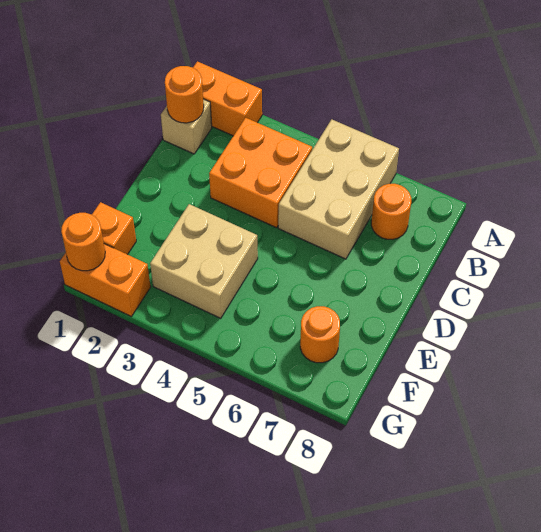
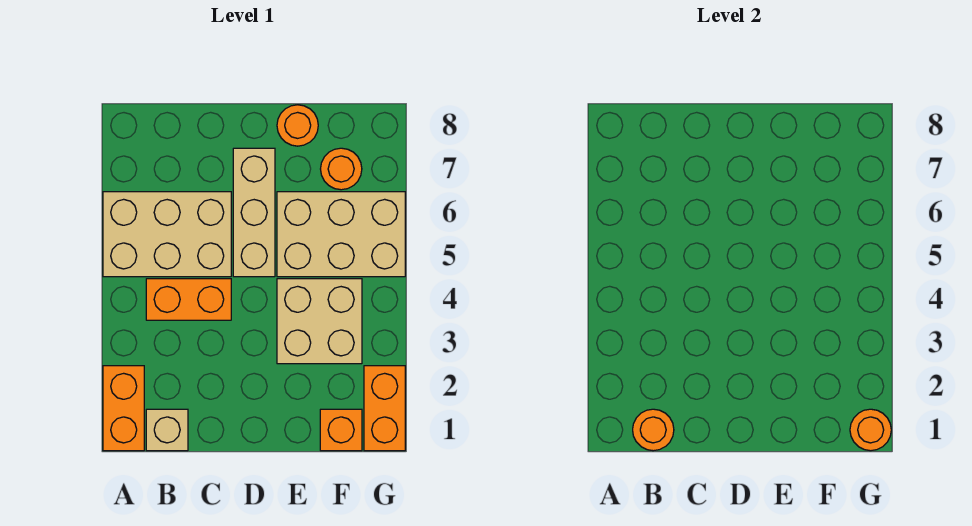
orange 2x2 brick [209,118,312,228] -> orange 1x2 brick [146,279,231,320]
orange 1x1 round brick [371,184,411,240] -> orange 1x1 round brick moved to [277,105,318,146]
none -> tan 1x3 brick [233,148,275,277]
none -> tan 2x3 brick [277,192,405,277]

